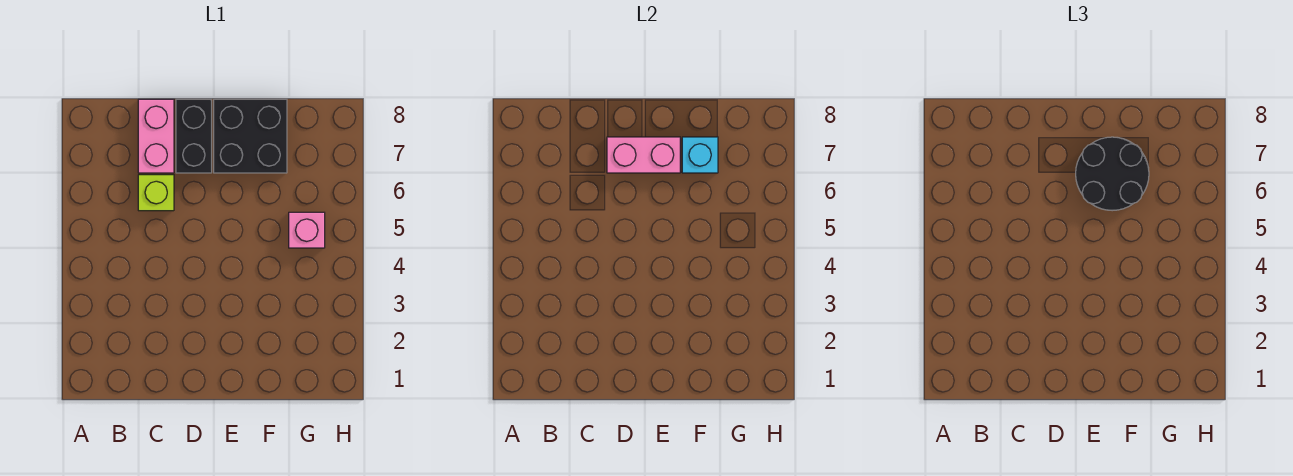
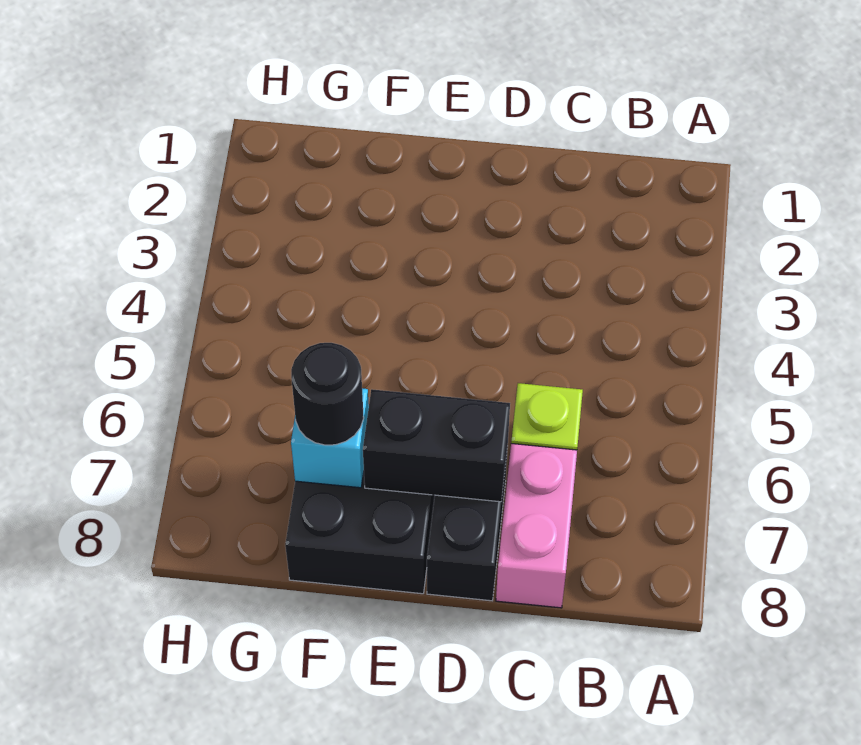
pink 1x2 brick [607,137,680,173] -> black 1x2 brick [363,389,510,502]
black 2x2 round brick [1076,137,1149,211] -> black 1x1 round brick [291,343,364,445]
pink 1x1 brick [289,212,325,248] -> none

